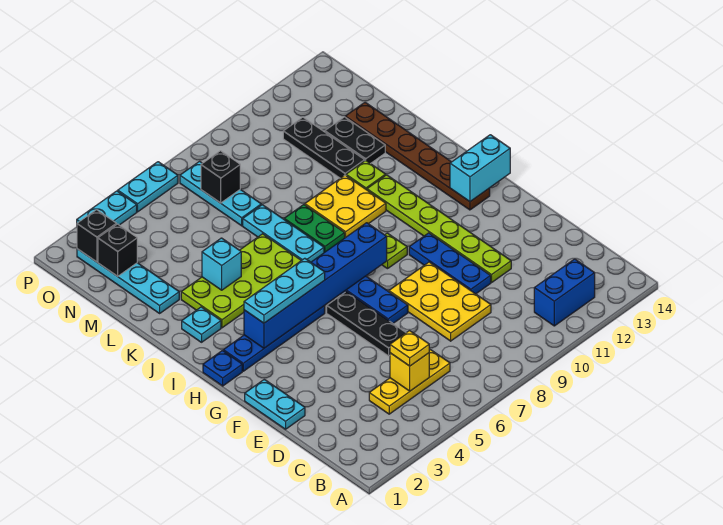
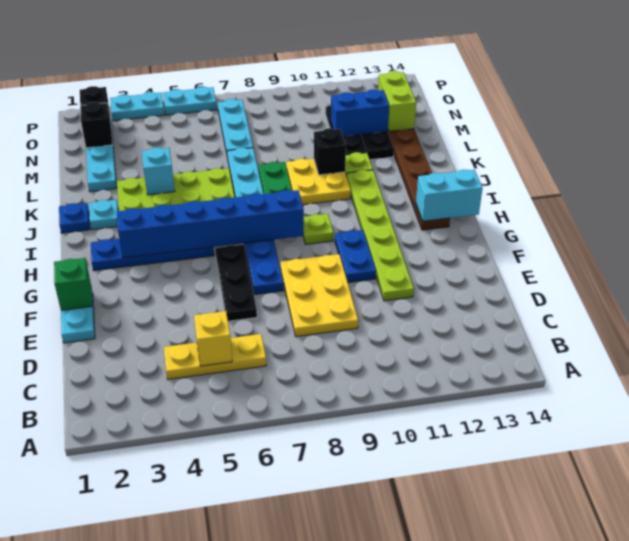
blue 1x2 brick [534,259,595,326] -> blue 1x2 brick moved to [331,89,389,137]
yellow 1x1 plate [390,331,429,366] -> none
blue 1x3 plate [409,233,491,294] -> blue 1x2 plate [335,230,376,283]
none -> green 1x1 brick [54,258,92,310]
blue 1x1 plate [203,351,242,386] -> blue 1x1 plate moved to [59,203,90,233]
cyan 1x3 plate [244,258,325,323] -> none
none -> lime 1x2 brick [378,71,416,131]
black 1x1 brick [201,151,240,203] -> black 1x1 brick moved to [314,128,346,175]

